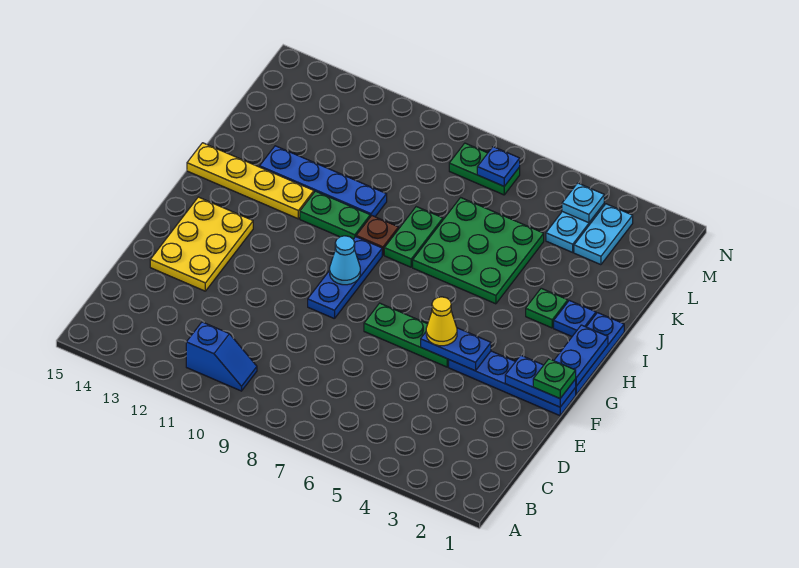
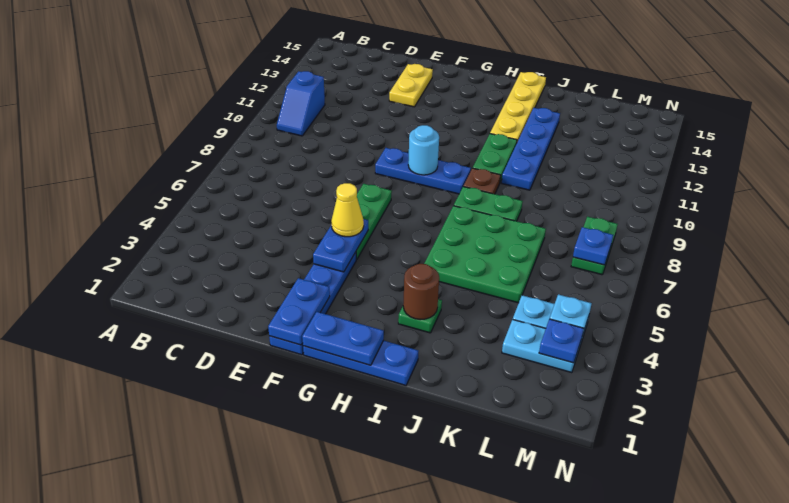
yellow 2x3 plate [150,197,253,291] -> yellow 1x2 plate [389,64,433,107]
green 1x1 plate [533,359,576,398] -> none
cyan 1x1 cone [330,236,360,285] -> cyan 1x1 round brick [408,125,439,175]
blue 1x1 plate [554,300,596,336] -> blue 1x1 plate moved to [539,319,584,363]
none -> brown 1x1 round brick [403,264,439,320]

